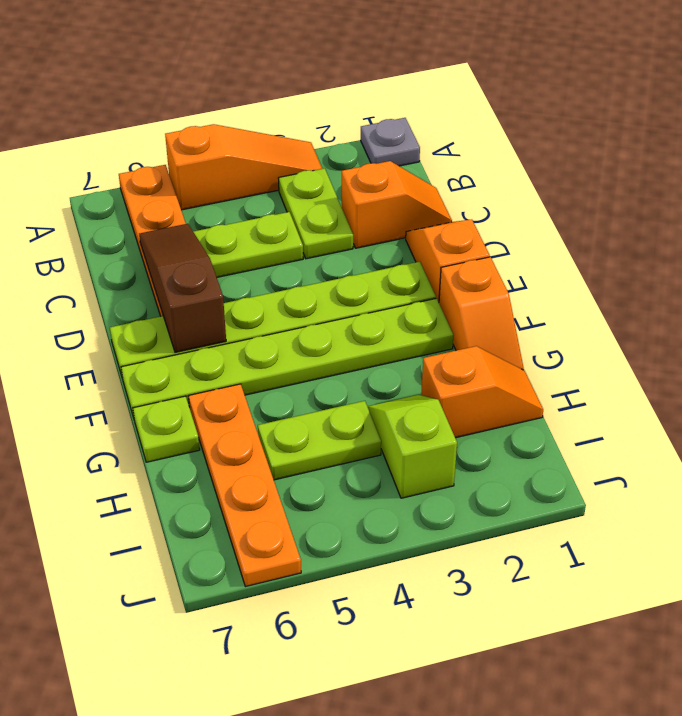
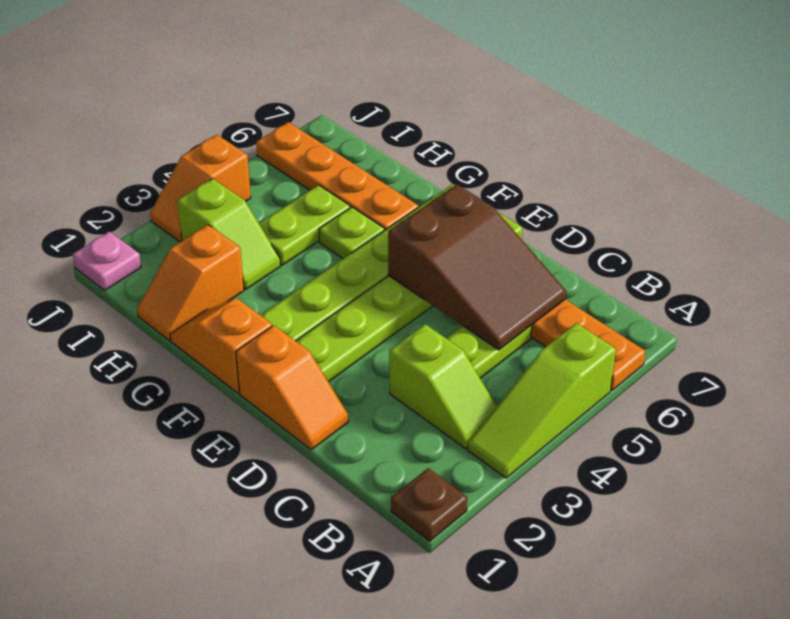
grey 1x1 plate [361,118,420,166] -> brown 1x1 plate [391,468,467,541]
orange 1x3 slope [165,124,322,210] -> lime 1x3 slope [467,323,616,478]
lime 1x2 plate [279,168,353,259] -> lime 1x2 slope [389,324,497,449]
orange 1x2 slope [342,161,452,248] -> orange 1x2 slope moved to [150,135,251,242]
brown 1x3 slope [139,224,226,352] -> brown 2x3 slope [388,184,566,350]
lime 1x1 plate [133,396,200,462] -> lime 1x1 plate moved to [319,207,385,259]
none -> pink 1x1 plate [73,232,141,290]

